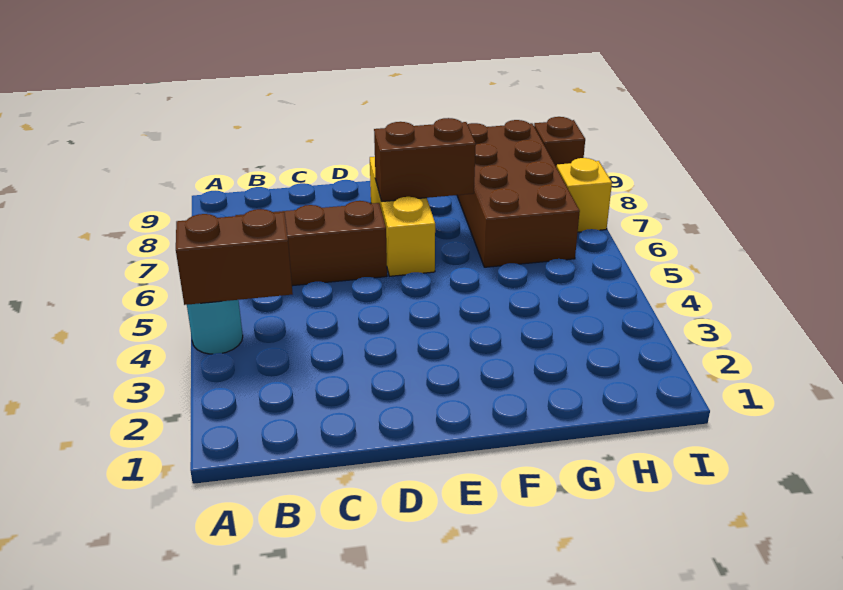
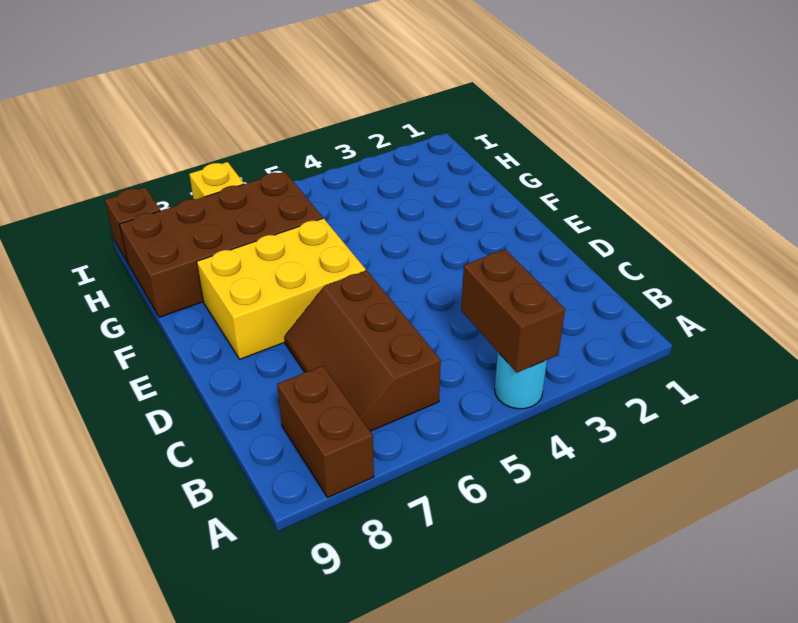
yellow 1x3 brick [370,157,435,276] -> yellow 2x3 brick [197,218,366,359]
brown 1x2 brick [374,118,476,201] -> brown 1x2 brick moved to [277,366,374,498]

